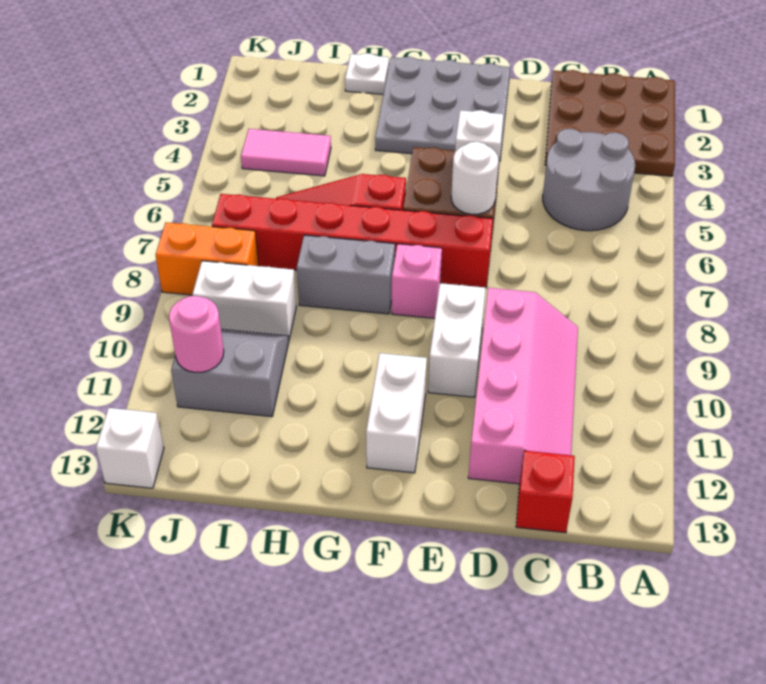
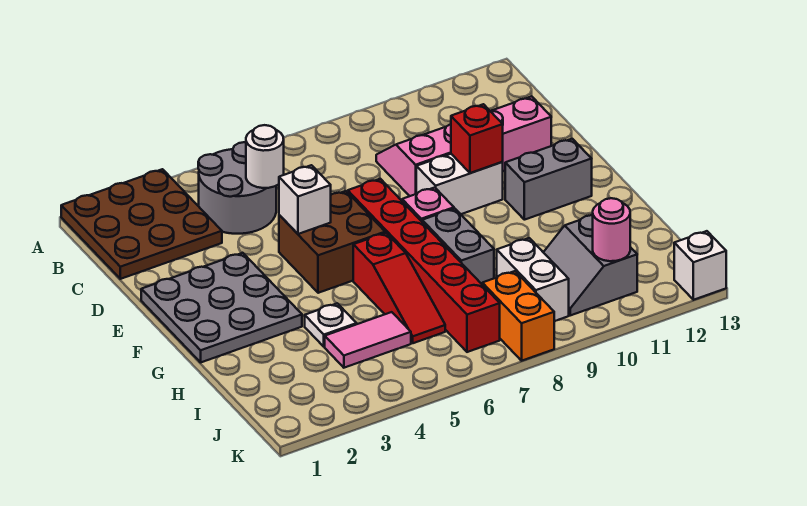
red 1x1 brick [516,451,575,533] -> red 1x1 brick moved to [451,104,503,173]
white 1x1 round brick [451,142,498,214] -> white 1x1 round brick moved to [246,125,284,188]
white 1x2 brick [366,353,427,473] -> grey 1x2 brick [505,139,592,220]
white 1x1 plate [345,53,389,94] -> white 1x1 plate moved to [305,303,357,347]
pink 1x2 tile [241,129,331,176] -> pink 1x2 tile turned to [325,312,411,368]

